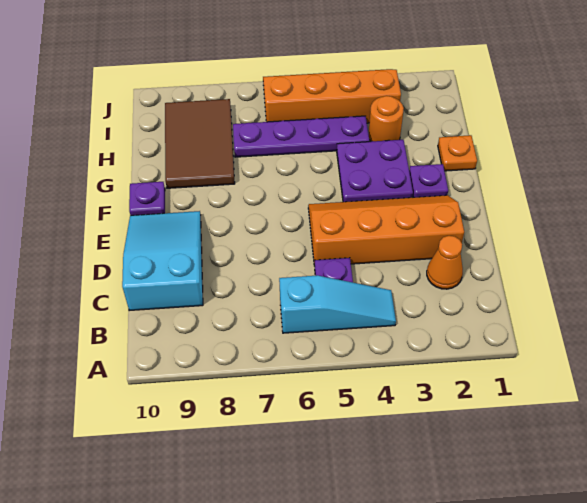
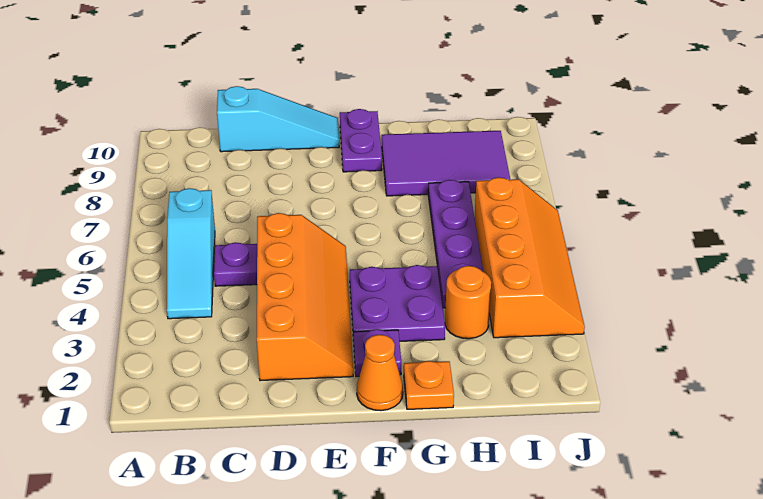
orange 1x1 cone [427,236,463,289] -> orange 1x1 cone moved to [357,335,403,411]
cyan 2x3 slope [122,211,203,311] -> cyan 1x3 slope [217,86,339,152]
purple 1x1 plate [129,182,165,216] -> purple 1x2 plate [340,109,382,172]
brown 2x3 tile [165,99,235,188] -> purple 2x3 tile [382,131,510,196]

